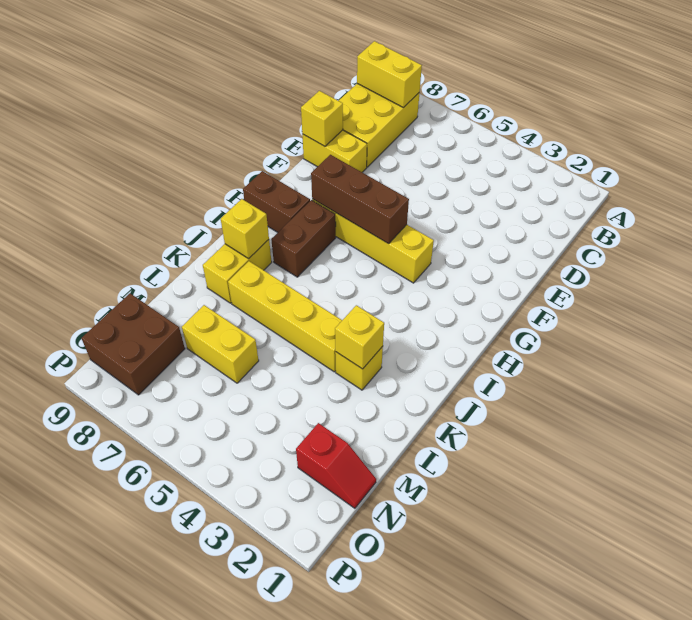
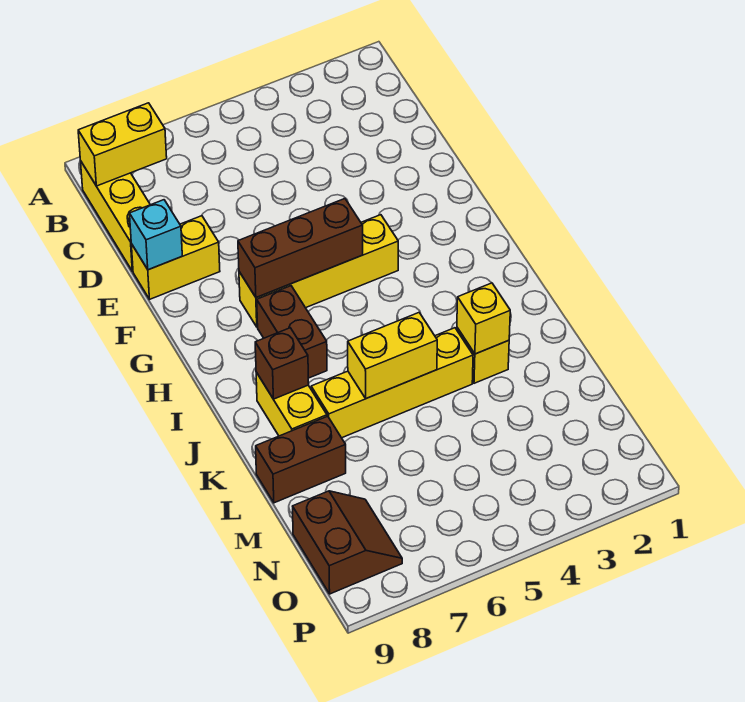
yellow 2x3 brick [339,84,419,167] -> yellow 1x3 brick [81,162,150,271]
yellow 1x1 brick [301,91,343,146] -> cyan 1x1 brick [130,200,182,270]
brown 1x2 brick [243,171,310,232] -> brown 1x2 brick moved to [256,416,346,503]
yellow 1x1 brick [221,199,269,259] -> brown 1x1 brick [255,328,309,399]
yellow 1x2 brick [182,305,259,383] -> yellow 1x2 brick moved to [348,313,437,398]
red 1x2 slope [296,423,376,508] -> none
brown 2x2 brick [82,294,185,395] -> brown 2x2 slope [293,491,402,594]

